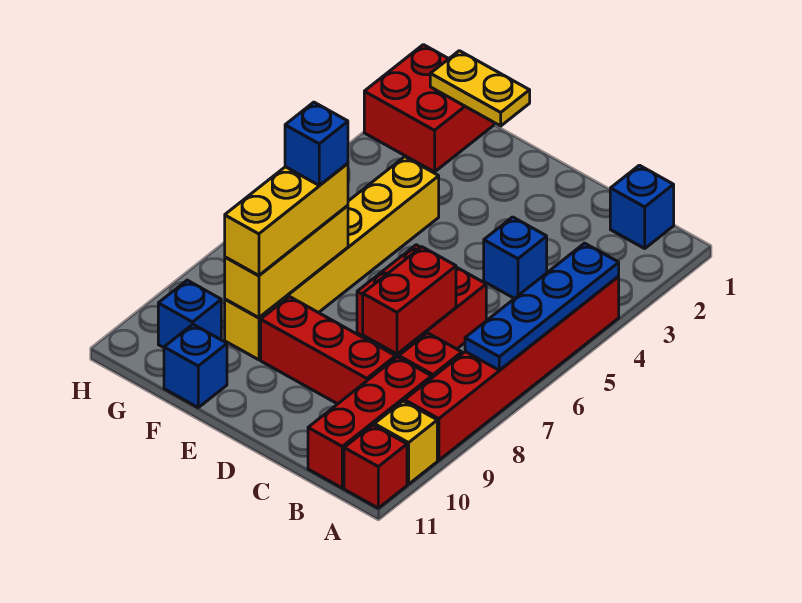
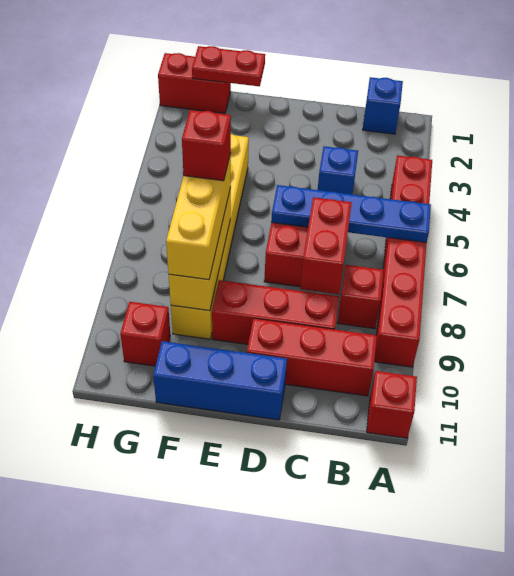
blue 1x4 plate [465,243,619,370] -> blue 1x4 plate turned to [271,185,431,243]
yellow 1x1 brick [374,401,437,484] -> none
red 1x3 brick [308,357,432,488] -> red 1x3 brick turned to [247,318,377,396]
yellow 1x2 plate [430,51,530,126] -> red 1x2 plate [192,46,265,86]
blue 1x1 brick [285,102,348,186] -> red 1x1 brick [182,110,231,181]
blue 1x1 brick [164,324,227,407] -> blue 1x3 brick [153,341,287,420]
red 2x2 brick [364,45,494,172] -> red 1x2 brick [158,53,231,113]
blue 1x1 brick [158,280,221,348] -> red 1x1 brick [120,302,170,366]

